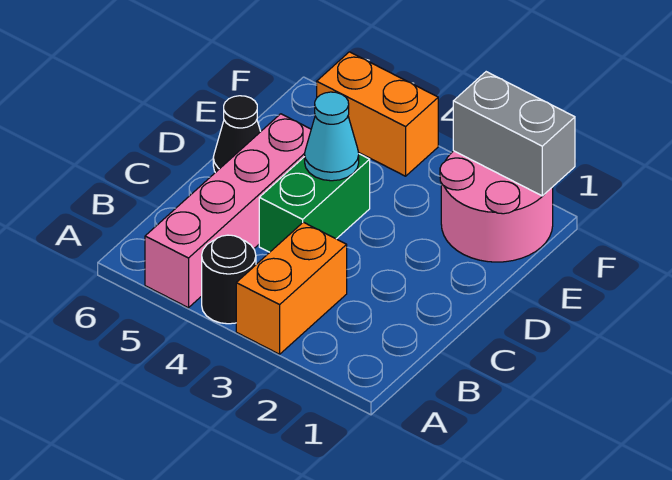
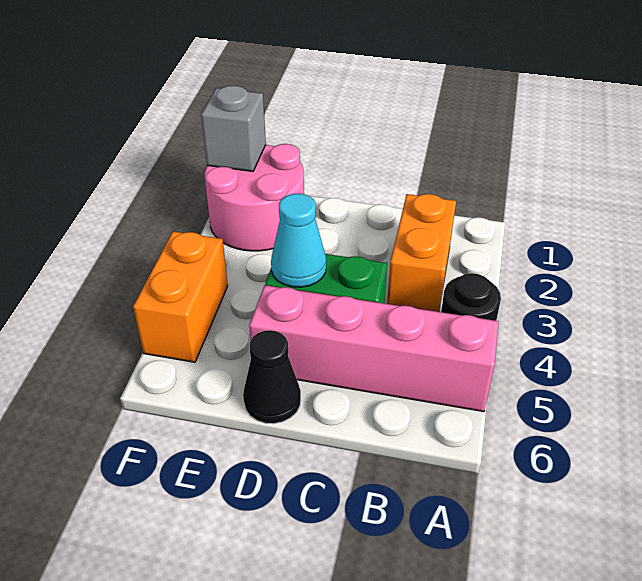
orange 1x2 brick [236,222,347,354] -> orange 1x2 brick turned to [387,194,456,312]
grey 1x2 brick [453,72,575,196] -> grey 1x1 brick [201,86,266,171]

